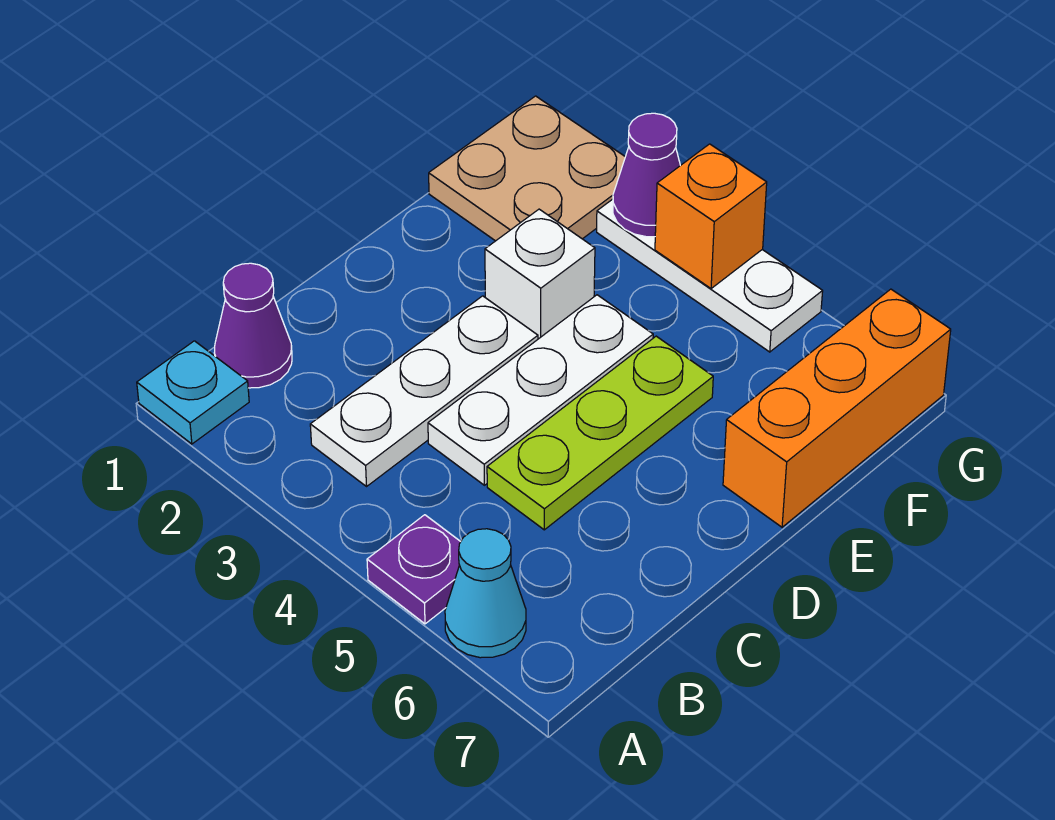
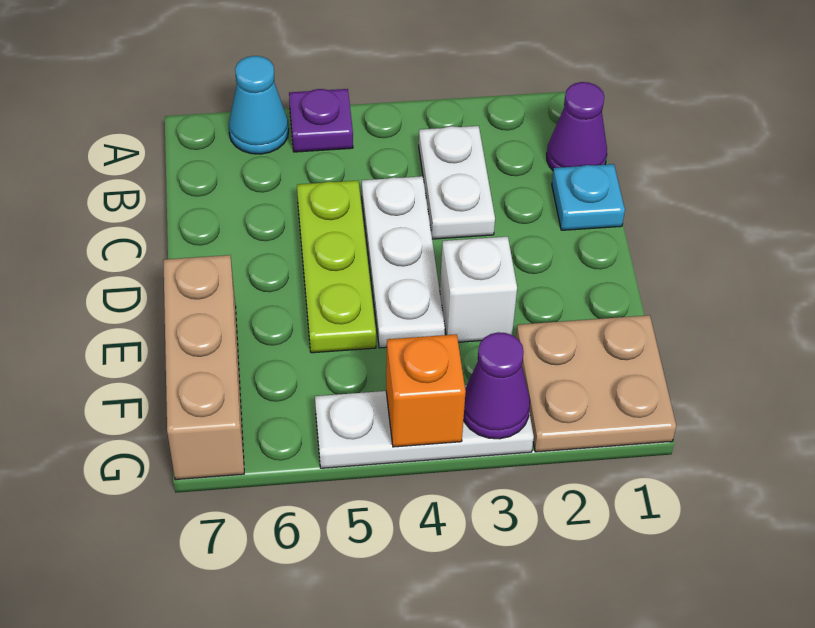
cyan 1x1 plate [137,341,249,444] -> cyan 1x1 plate moved to [552,164,625,230]
white 1x3 plate [310,296,538,486] -> white 1x2 plate [419,126,495,239]
orange 1x3 brick [723,289,951,527] -> tan 1x3 brick [163,255,244,480]

